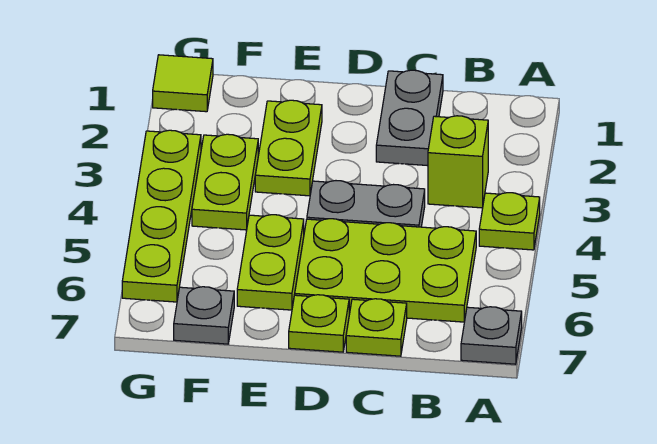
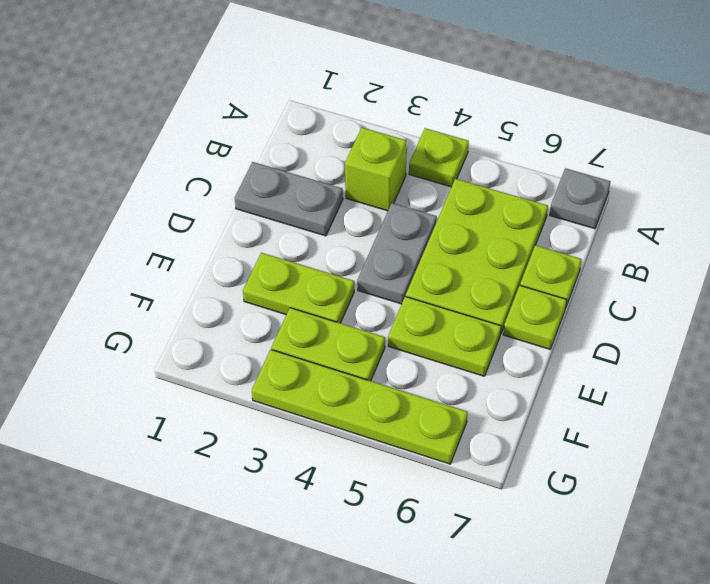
grey 1x1 plate [174,287,234,344] -> none
lime 1x1 tile [153,55,213,112] -> none

